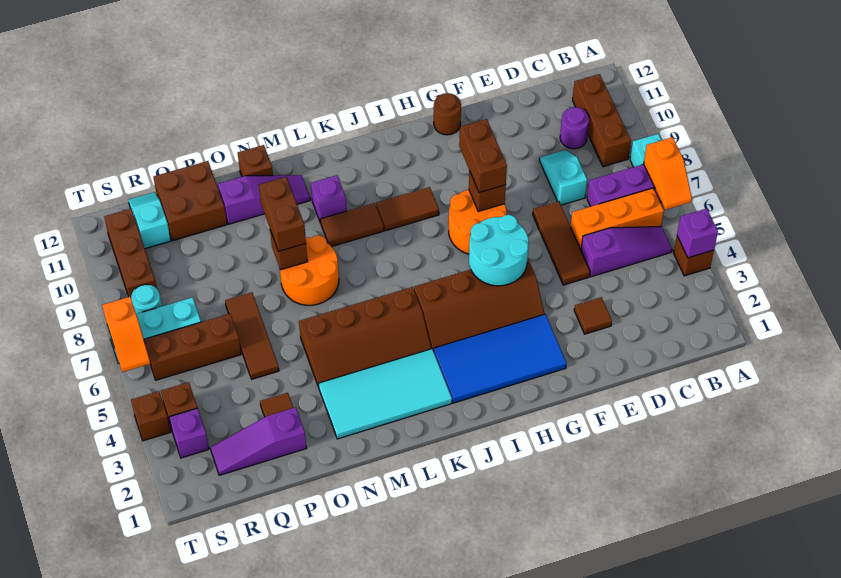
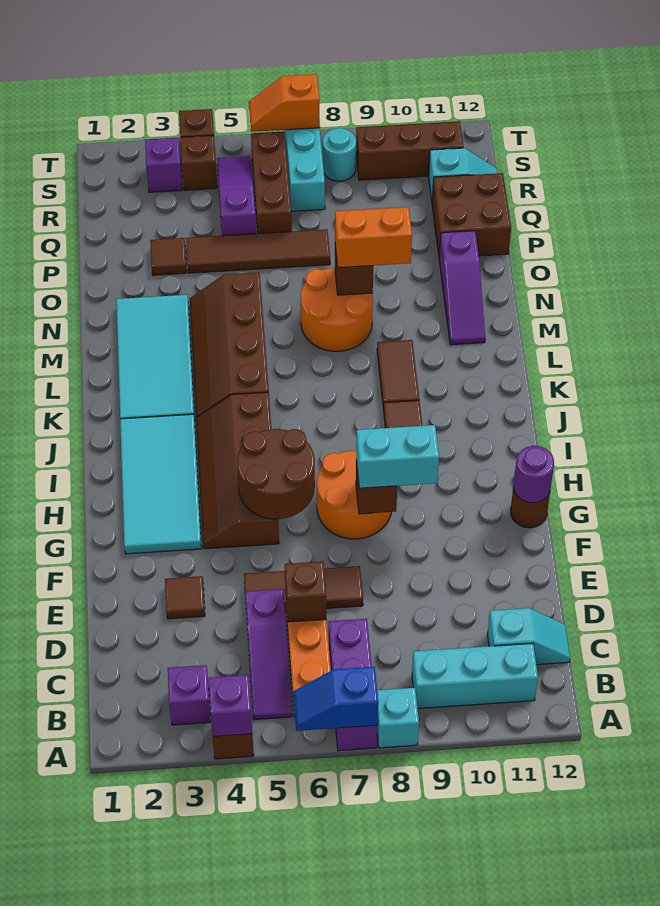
orange 1x2 slope [644,137,692,210] -> blue 1x2 slope [293,667,378,731]
brown 1x3 brick [573,74,631,167] -> cyan 1x3 brick [412,643,538,709]
purple 1x1 round brick [560,107,589,149] -> purple 1x1 round brick moved to [513,446,554,503]
cyan 1x2 slope [539,150,587,205] -> cyan 1x2 slope moved to [487,608,570,665]
blue 2x4 tile [433,314,566,403] -> cyan 2x4 tile [120,414,201,554]
cyan 2x2 round brick [469,215,529,286] -> brown 2x2 round brick [237,429,315,519]
brown 1x2 brick [459,119,507,193] -> cyan 1x2 brick [356,425,439,488]
purple 1x1 brick [311,175,347,223] -> purple 1x1 brick moved to [168,665,211,725]
brown 1x2 brick [259,177,306,251] -> orange 1x2 brick [335,207,412,268]
brown 1x1 brick [238,145,273,177] -> brown 1x1 brick moved to [285,561,326,622]
purple 1x3 slope [210,407,306,475] -> purple 1x3 slope moved to [217,156,256,236]
brown 1x3 tile [225,292,279,379] -> brown 1x4 tile [186,229,330,273]

